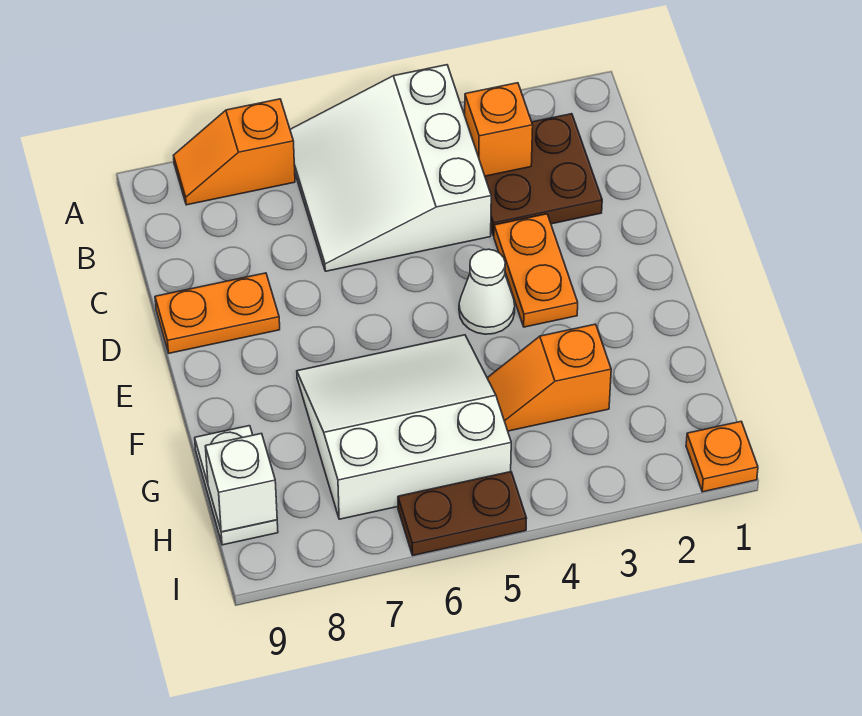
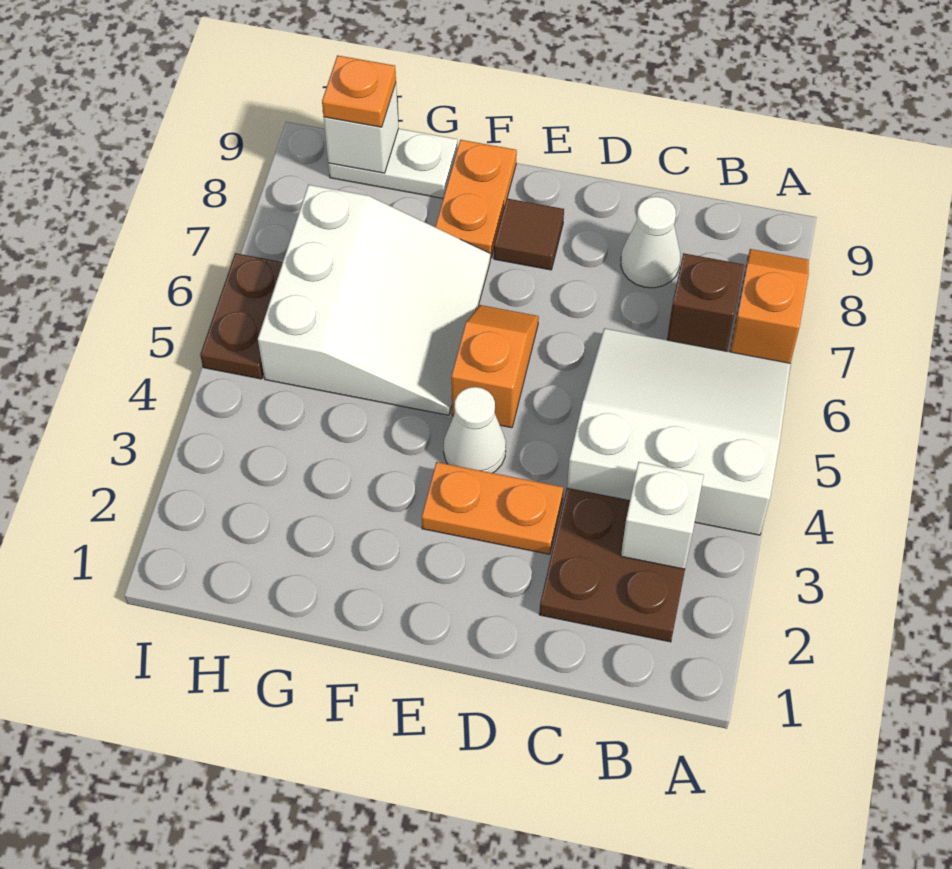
orange 1x1 brick [465,83,533,176] -> white 1x1 brick [621,462,704,569]
none -> brown 1x1 brick [667,253,744,351]
none -> white 1x1 cone [621,197,680,288]
orange 1x2 plate [155,273,280,353] -> orange 1x2 plate moved to [435,140,517,259]
none -> brown 1x1 tile [494,199,564,270]
orange 1x2 slope [487,324,611,431] -> orange 1x2 slope moved to [451,305,539,428]
orange 1x1 plate [686,422,758,492] -> orange 1x1 plate moved to [322,55,396,127]

